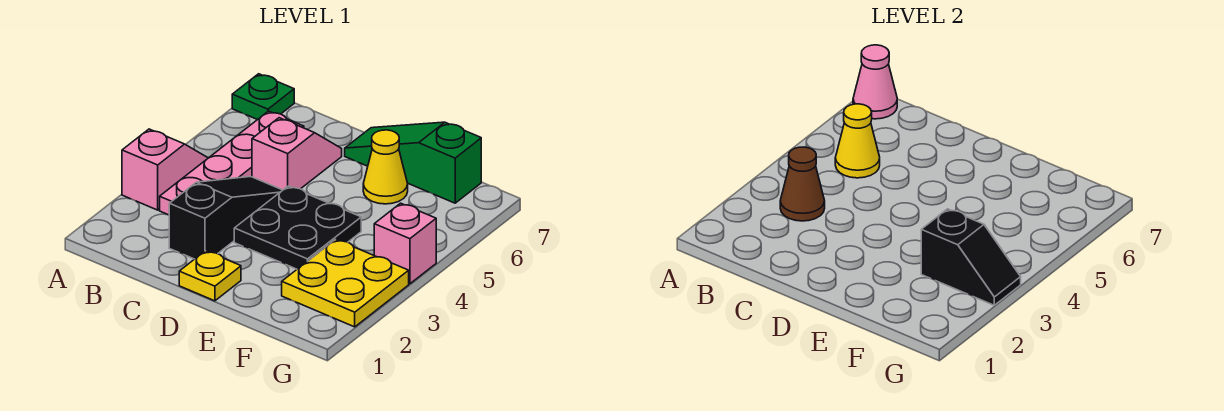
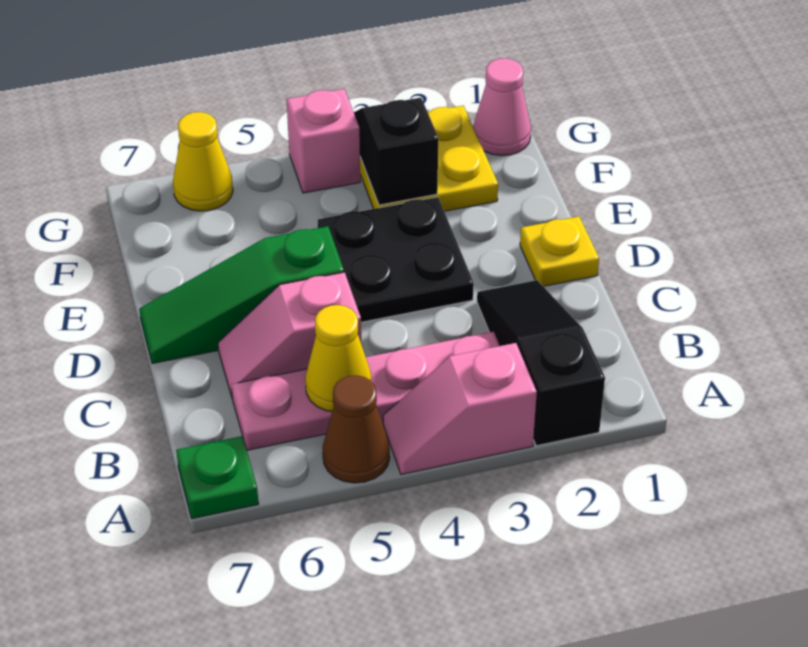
pink 1x1 cone [853,45,897,119] -> pink 1x1 cone moved to [473,58,531,156]
brown 1x1 cone [780,147,825,221] -> brown 1x1 cone moved to [323,375,390,483]
black 1x3 slope [169,177,282,259] -> black 1x3 slope turned to [477,280,605,446]
green 1x3 slope [345,122,481,203] -> green 1x3 slope turned to [139,226,344,364]
yellow 1x1 cone [363,130,408,204] -> yellow 1x1 cone moved to [173,112,233,211]

